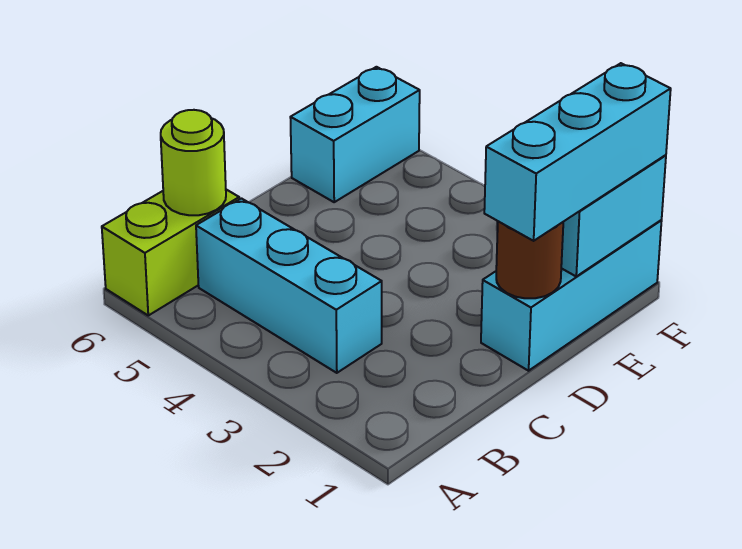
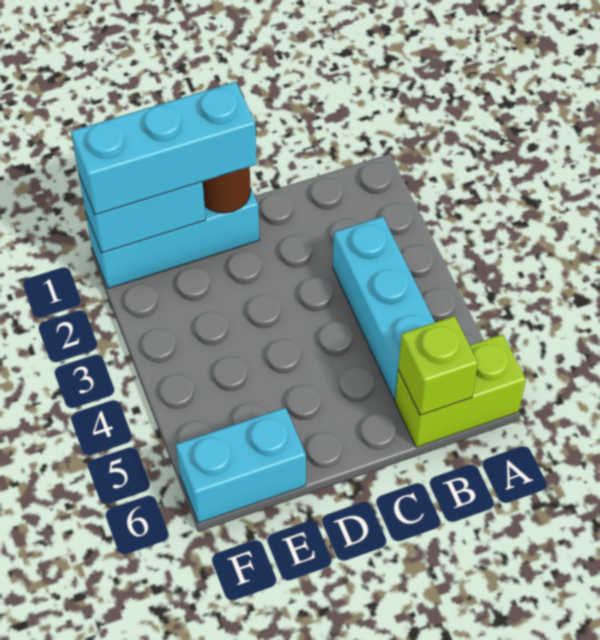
lime 1x1 round brick [161,110,226,215] -> lime 1x1 brick [398,316,478,415]

